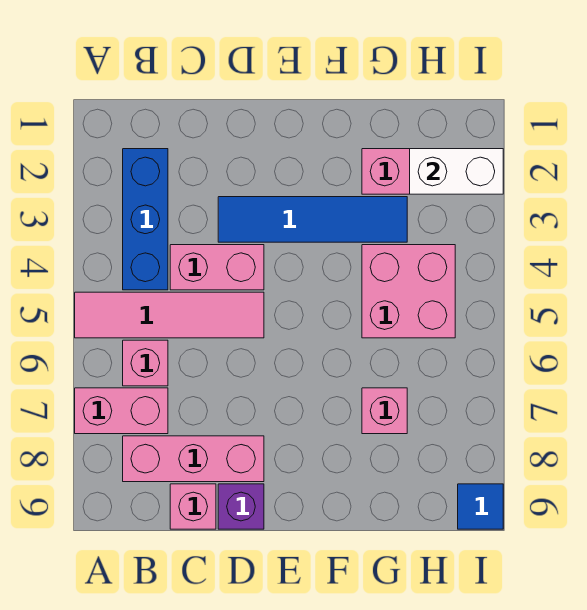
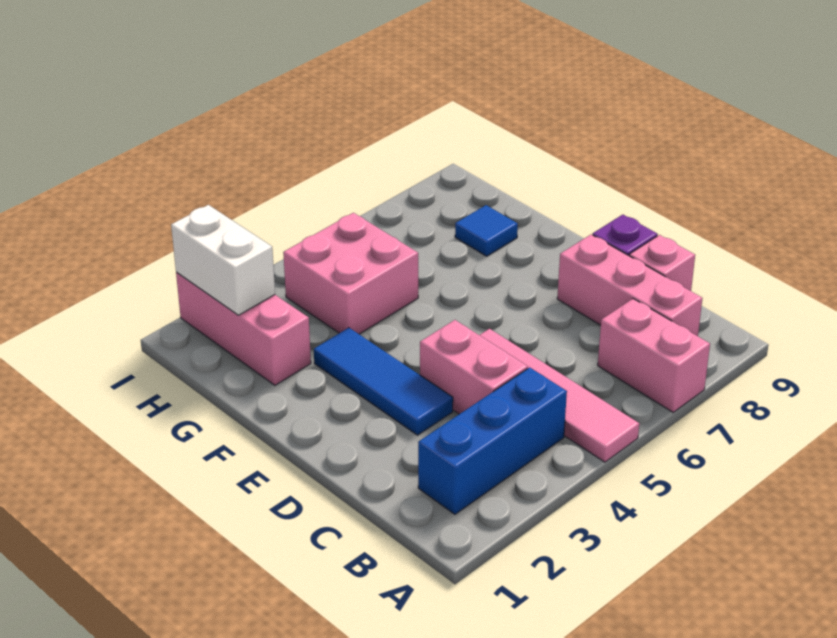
pink 1x1 brick [123,340,168,386] -> none
blue 1x4 tile [218,197,407,242] -> blue 1x3 tile [314,328,453,435]
pink 1x1 brick [362,388,407,434] -> none
blue 1x1 tile [458,484,503,529] -> blue 1x1 tile moved to [455,205,518,256]

